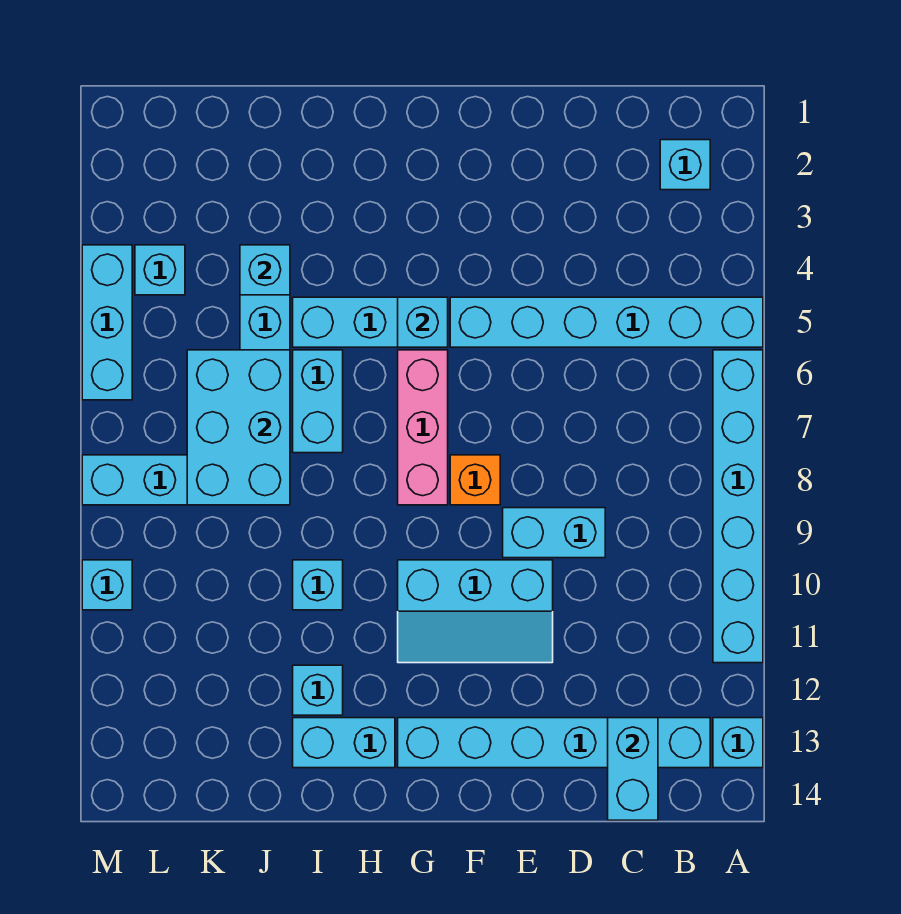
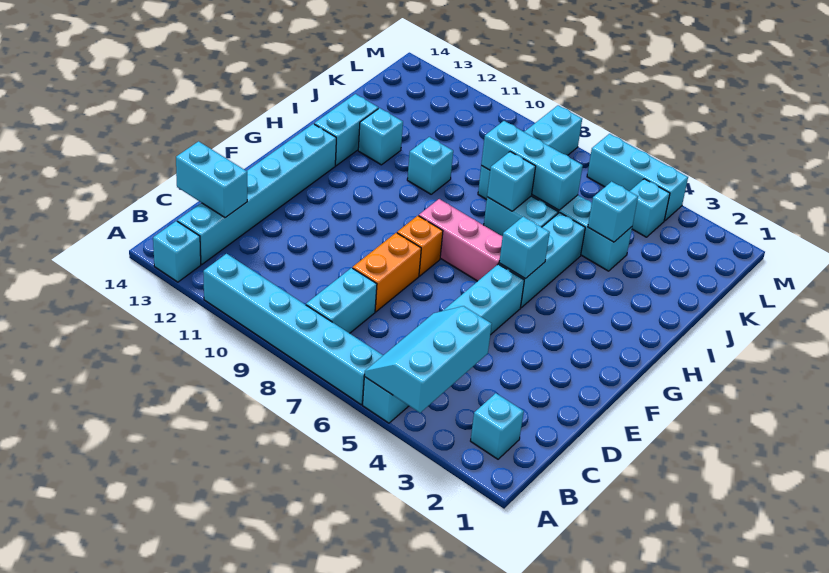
none -> orange 1x2 brick [353,233,421,312]
cyan 1x2 brick [503,508,605,558] -> cyan 1x2 brick moved to [306,268,377,333]
cyan 2x3 slope [398,560,553,663] -> cyan 2x3 slope moved to [364,306,492,413]
cyan 2x3 brick [187,350,290,505] -> cyan 1x3 brick [481,121,583,210]
cyan 1x1 brick [82,560,132,610] -> cyan 1x1 brick moved to [487,152,536,211]

